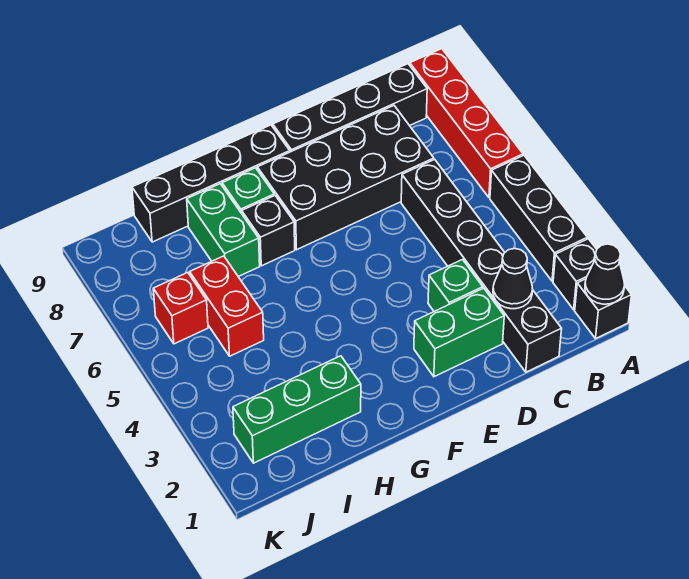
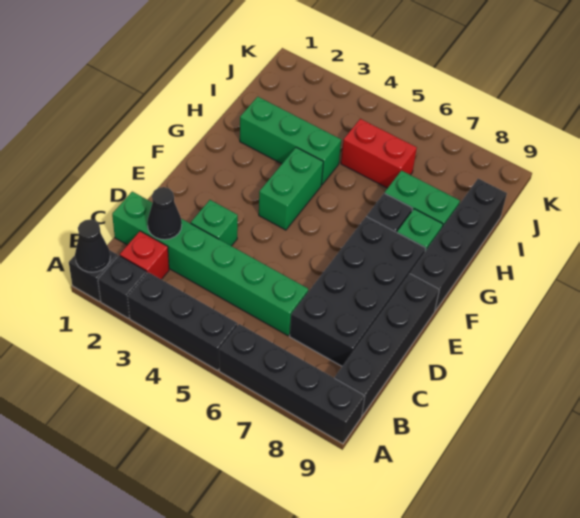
red 1x4 brick [410,49,523,198] -> black 1x4 brick [219,324,365,443]
black 1x6 brick [401,159,562,372] -> green 1x6 brick [112,192,308,336]
green 1x2 brick [414,288,504,377] -> green 1x2 brick moved to [259,147,323,230]
green 1x3 brick [233,356,361,463] -> green 1x3 brick turned to [240,97,341,185]
red 1x1 brick [153,273,208,344] -> red 1x1 brick moved to [120,231,169,279]

